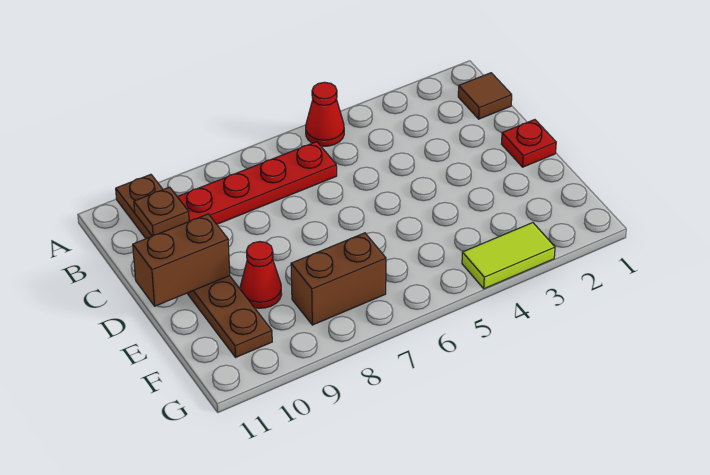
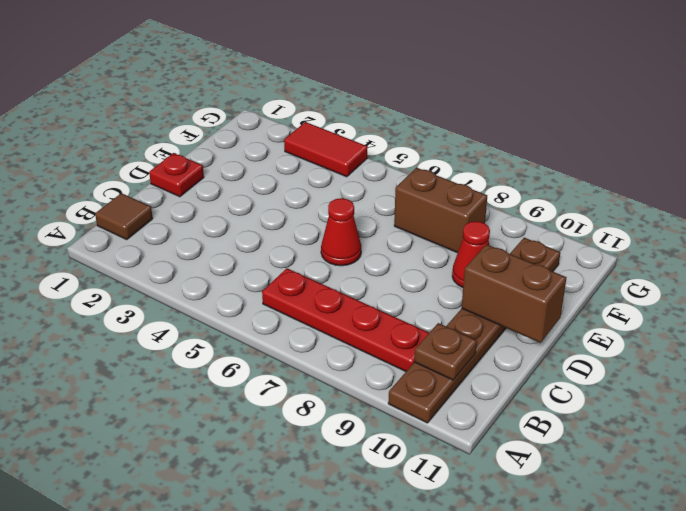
red 1x1 cone [306,82,344,146] -> red 1x1 cone moved to [321,198,361,266]
lime 1x2 tile [462,223,555,289] -> red 1x2 tile [284,122,368,177]

